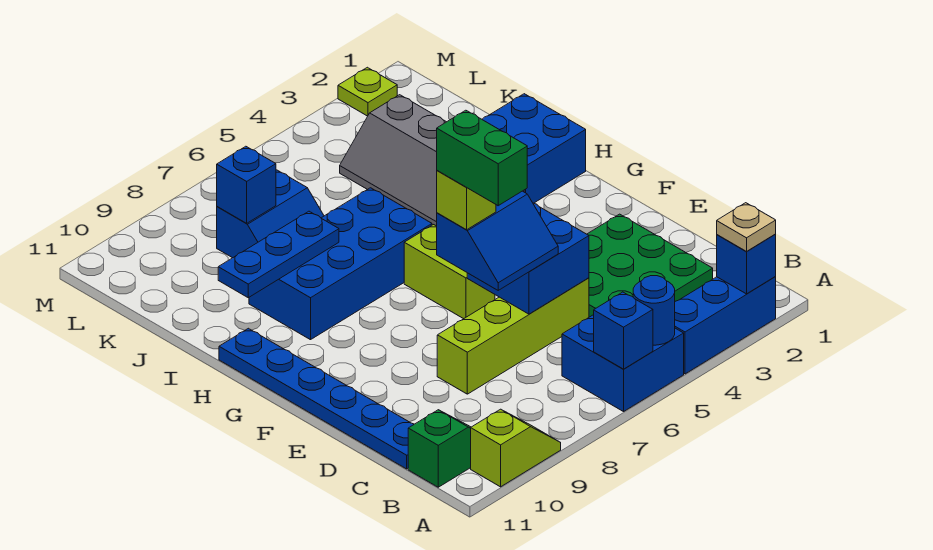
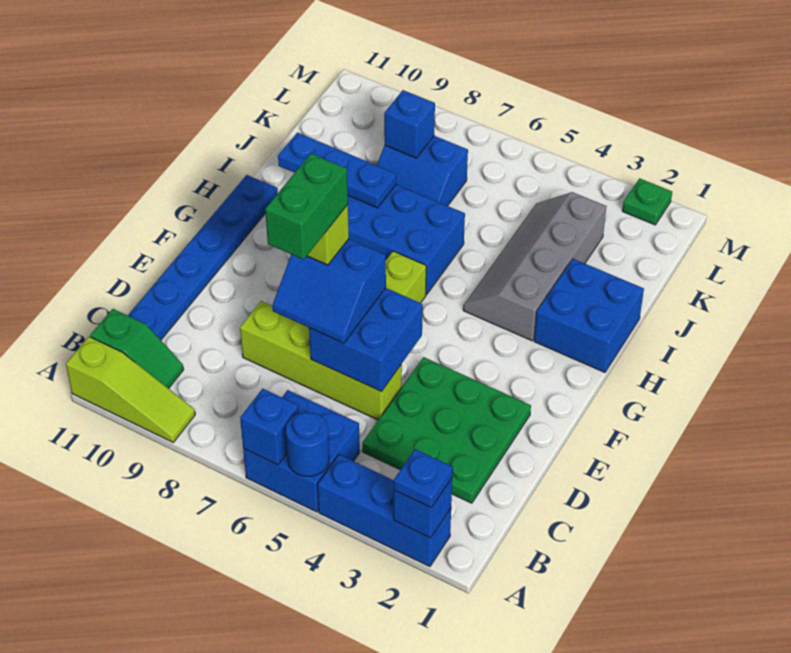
tan 1x1 plate [717,203,776,251] -> blue 1x1 plate [394,449,453,508]
lime 1x2 slope [471,409,561,487] -> lime 1x3 slope [66,337,195,442]
lime 1x1 plate [338,67,397,116] -> green 1x1 plate [622,178,672,225]

